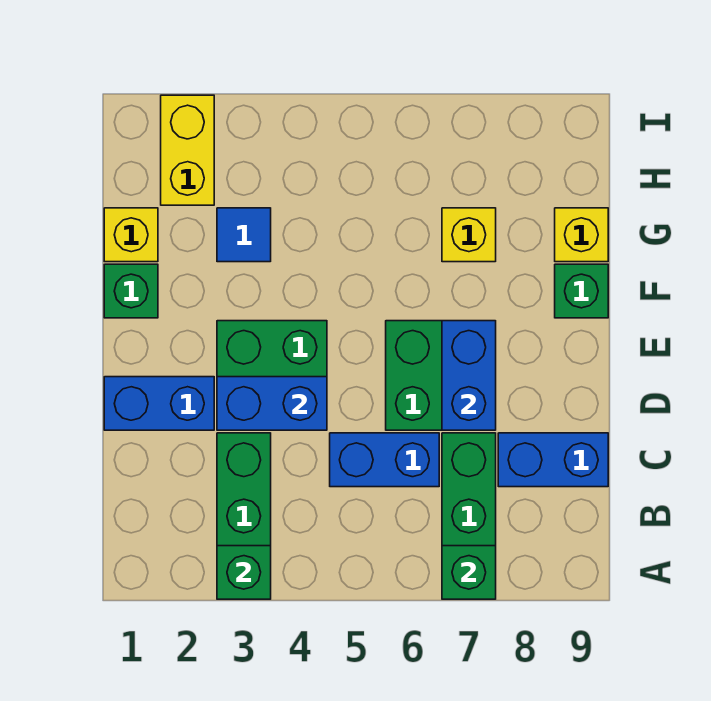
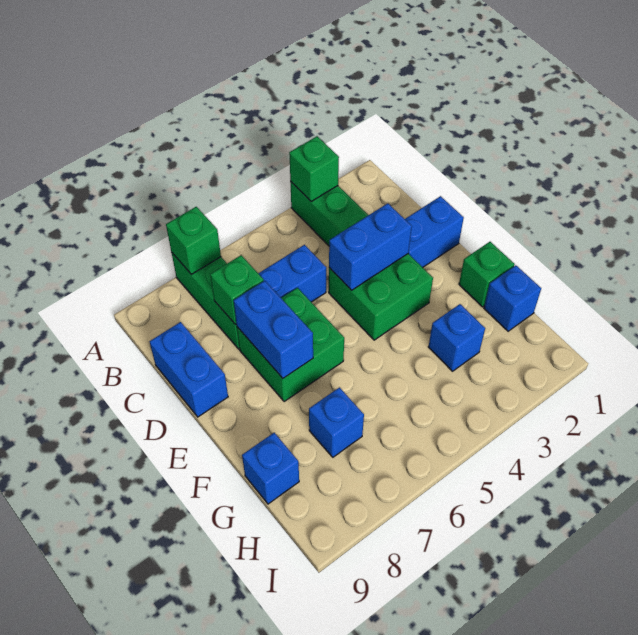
blue 1x2 brick [498,433,608,487] -> blue 1x2 brick turned to [149,322,228,417]
green 1x1 brick [555,264,608,318] -> green 1x1 brick moved to [210,255,264,325]
yellow 1x1 brick [104,208,158,262] -> blue 1x1 brick [484,265,541,331]
blue 1x1 tile [217,208,271,262] -> blue 1x1 brick [428,304,485,371]
yellow 1x1 brick [442,208,496,262] -> blue 1x1 brick [309,387,364,457]
yellow 1x1 brick [555,208,608,262] -> blue 1x1 brick [242,433,299,504]
yellow 1x2 brick [161,95,214,205] -> none

